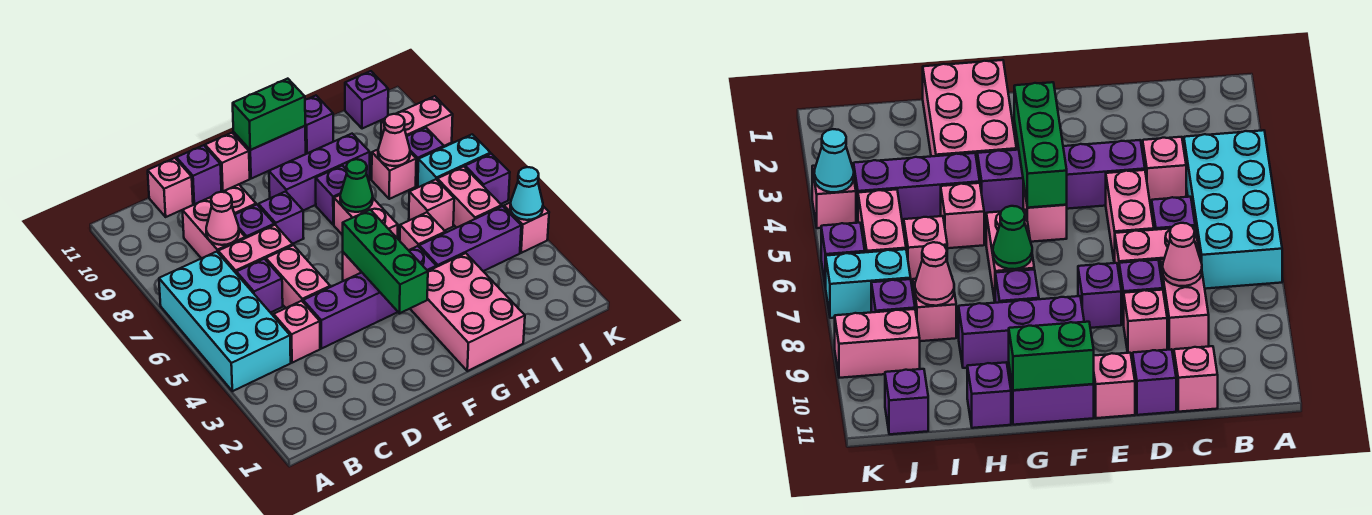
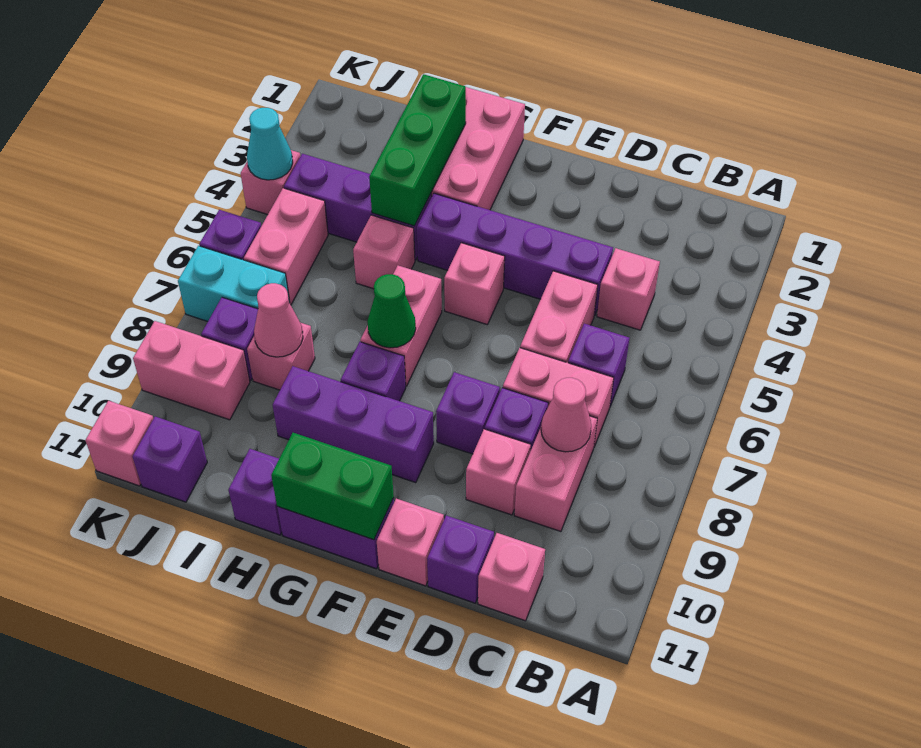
cyan 2x4 brick [159,252,291,391] -> none
green 1x3 brick [343,210,428,313] -> green 1x3 brick moved to [369,74,466,226]
pink 1x1 brick [409,179,454,231] -> pink 1x1 brick moved to [86,401,153,486]

